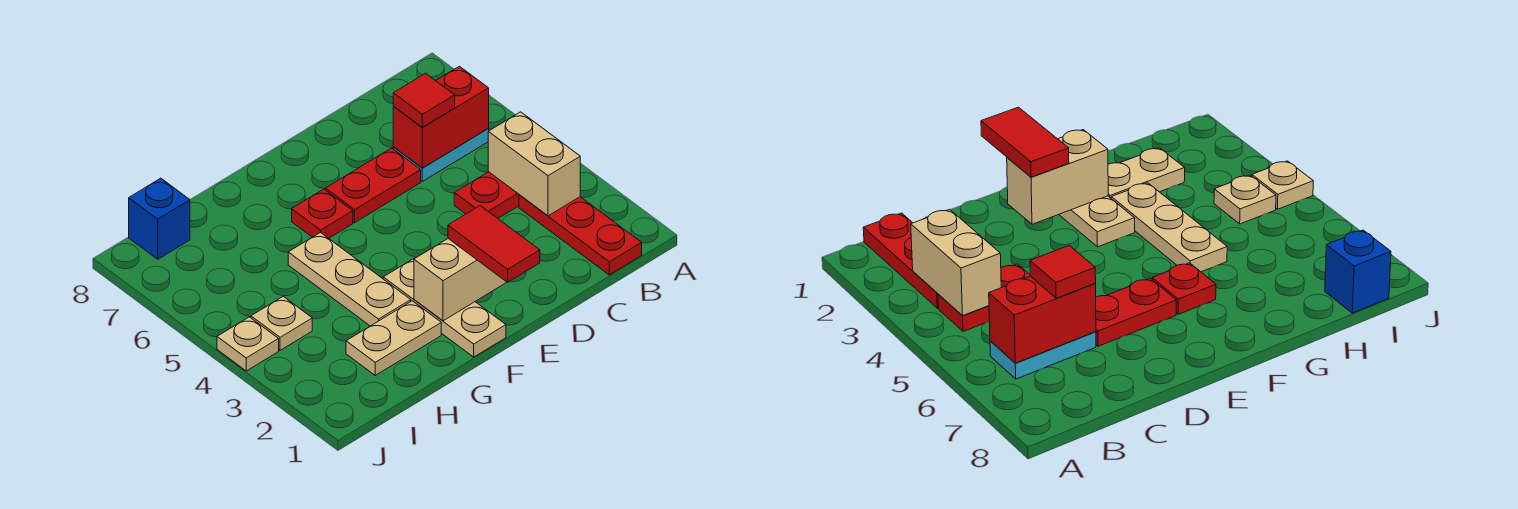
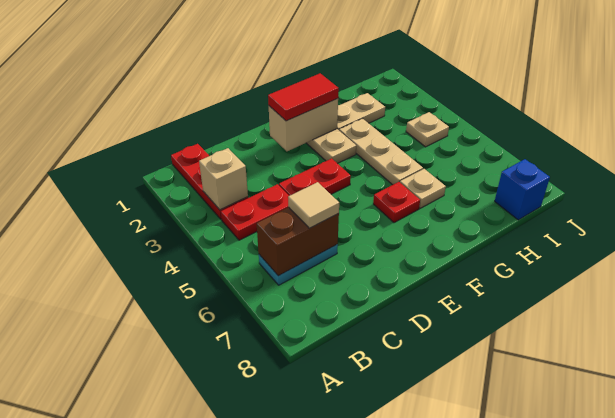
tan 1x2 brick [488,112,580,216] -> tan 1x1 brick [199,148,248,210]
red 1x2 brick [393,66,489,168] -> brown 1x2 brick [257,207,339,276]
red 1x1 tile [393,73,455,127] -> tan 1x1 tile [288,182,339,228]
red 1x2 plate [325,148,421,223] -> red 1x2 plate moved to [279,158,351,196]
red 1x2 tile [448,206,540,282] -> red 1x2 tile turned to [268,73,339,121]
tan 1x1 plate [217,317,279,371] -> tan 1x1 plate moved to [400,169,446,208]

